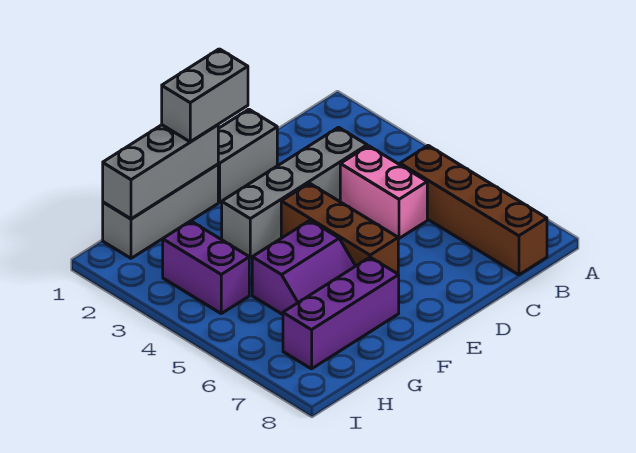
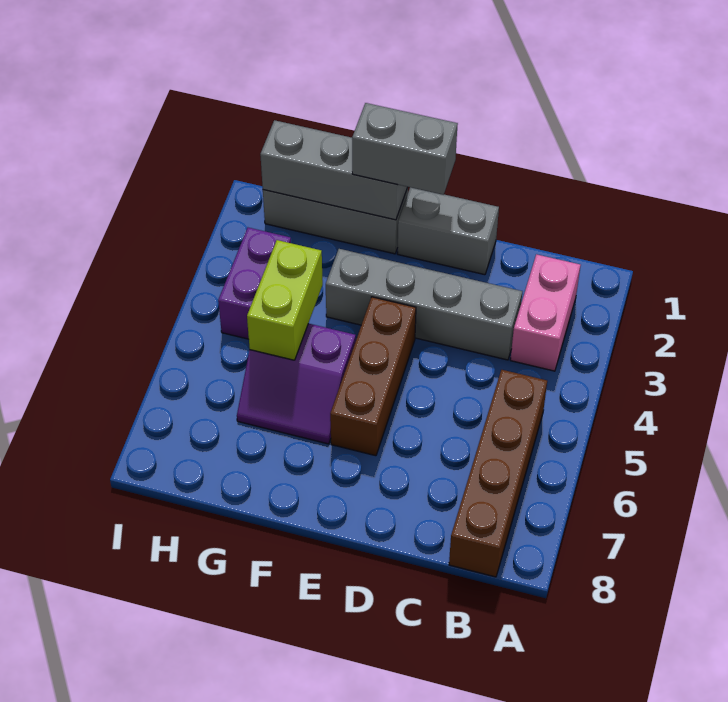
pink 1x2 brick [340,146,427,238] -> pink 1x2 brick moved to [510,254,581,371]
purple 1x3 brick [283,257,399,369] -> none
none -> lime 1x2 brick [247,240,323,360]

